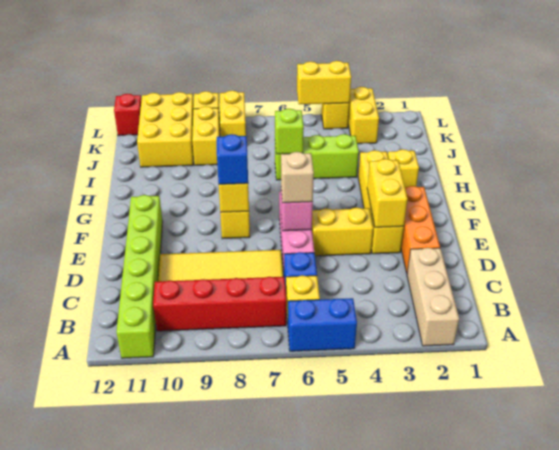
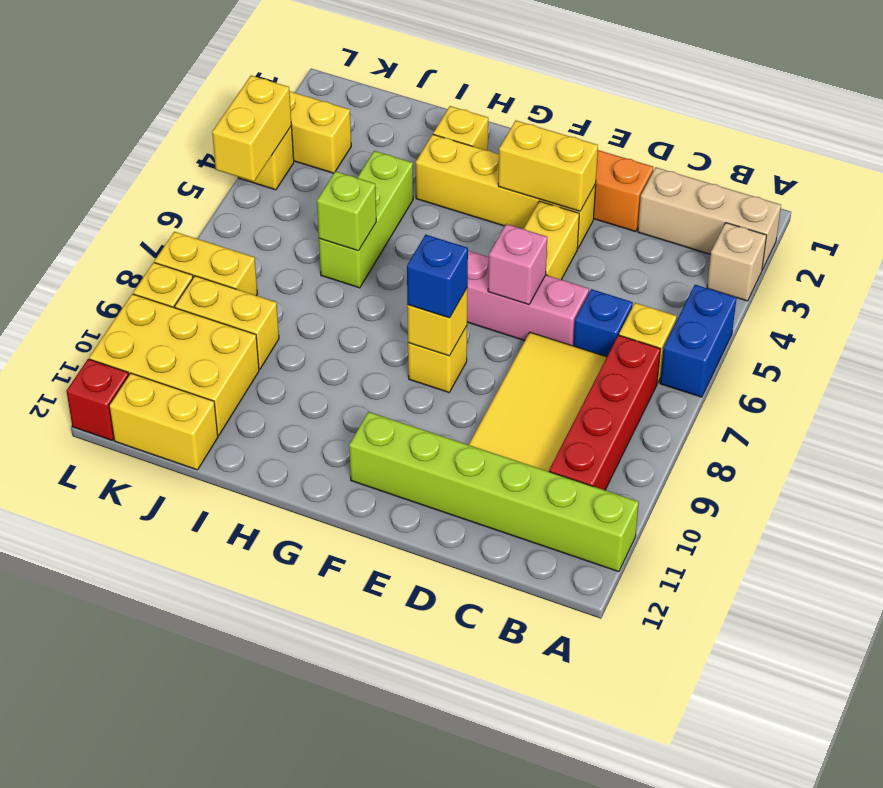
tan 1x1 brick [281,152,314,203] -> tan 1x1 brick moved to [707,223,767,301]
none -> yellow 1x2 brick [109,373,218,470]

